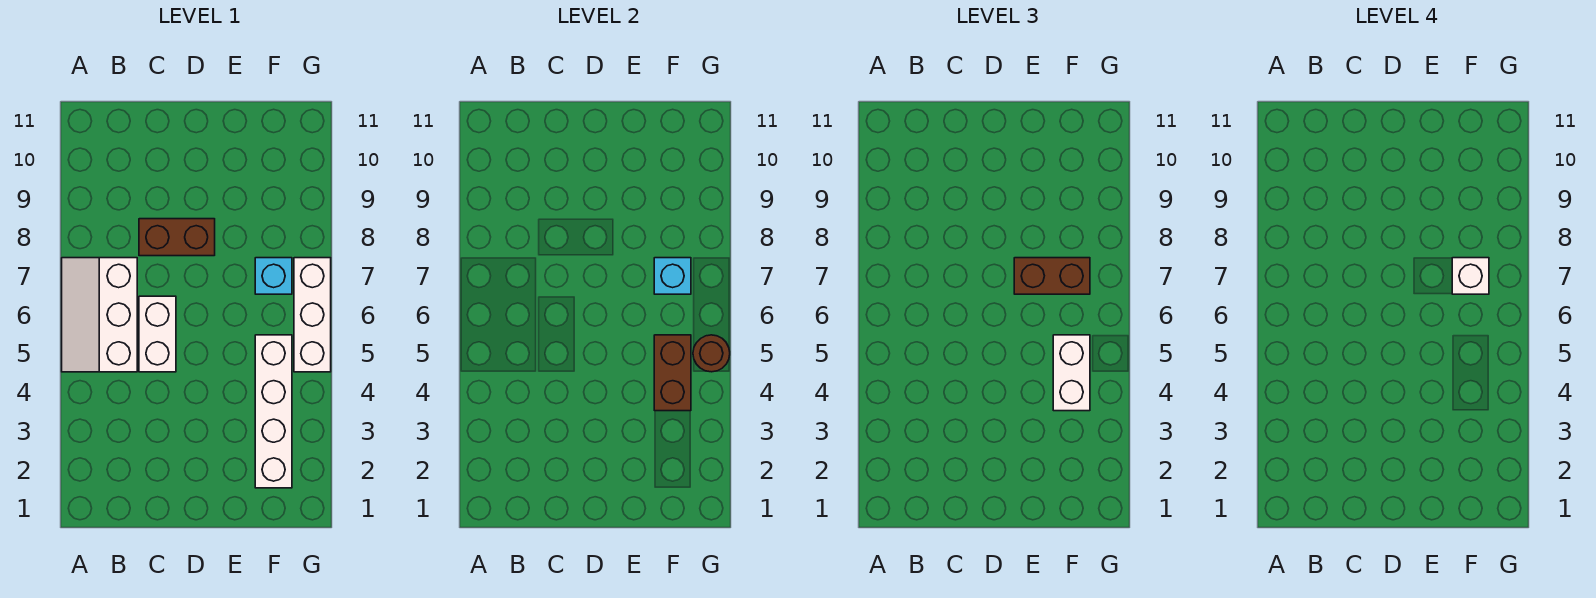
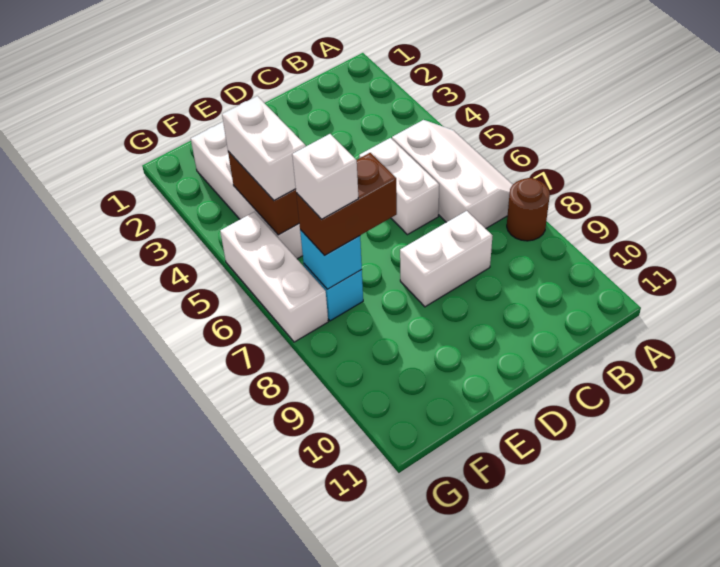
brown 1x2 brick [139,219,215,256] -> white 1x2 brick [400,211,492,307]
brown 1x1 round brick [693,335,730,372] -> brown 1x1 round brick moved to [507,178,550,241]

